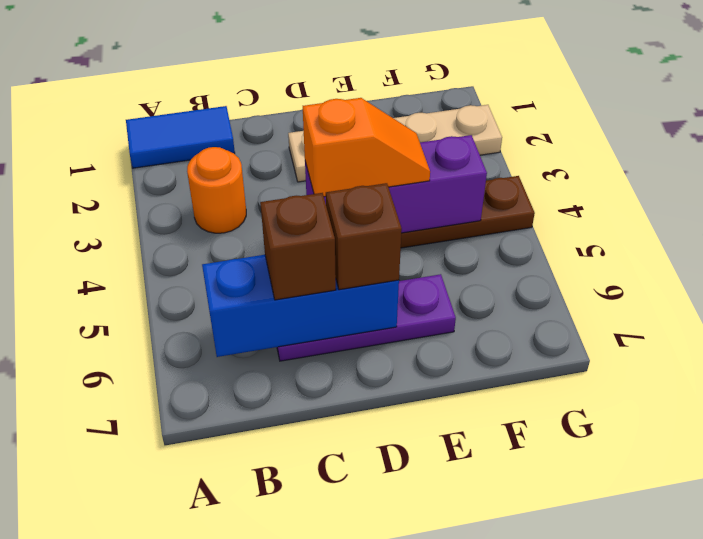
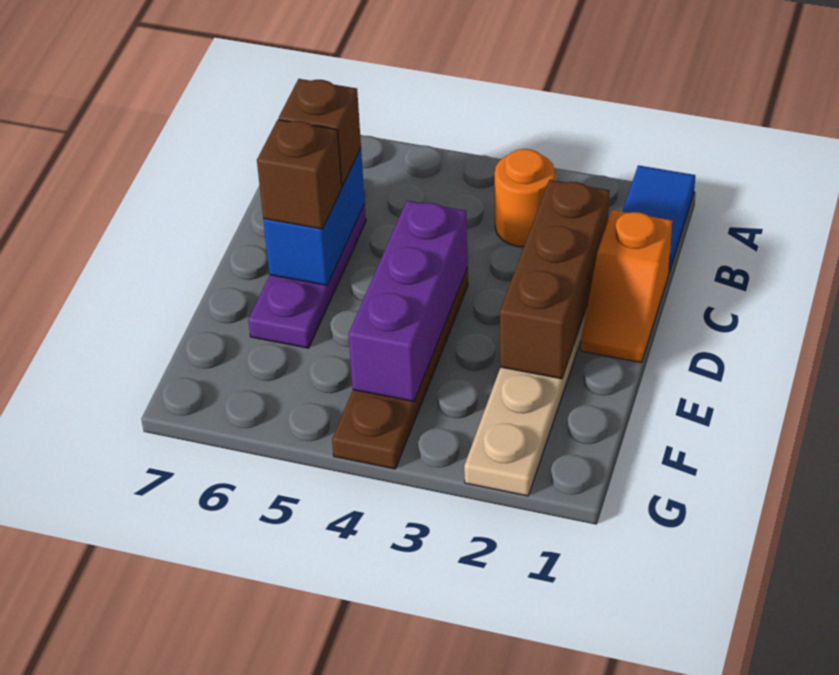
blue 1x3 brick [202,255,399,357] -> blue 1x2 brick [263,148,365,285]
none -> brown 1x3 brick [500,180,610,379]
orange 1x2 slope [303,98,430,197] -> orange 1x2 slope moved to [581,210,672,362]

